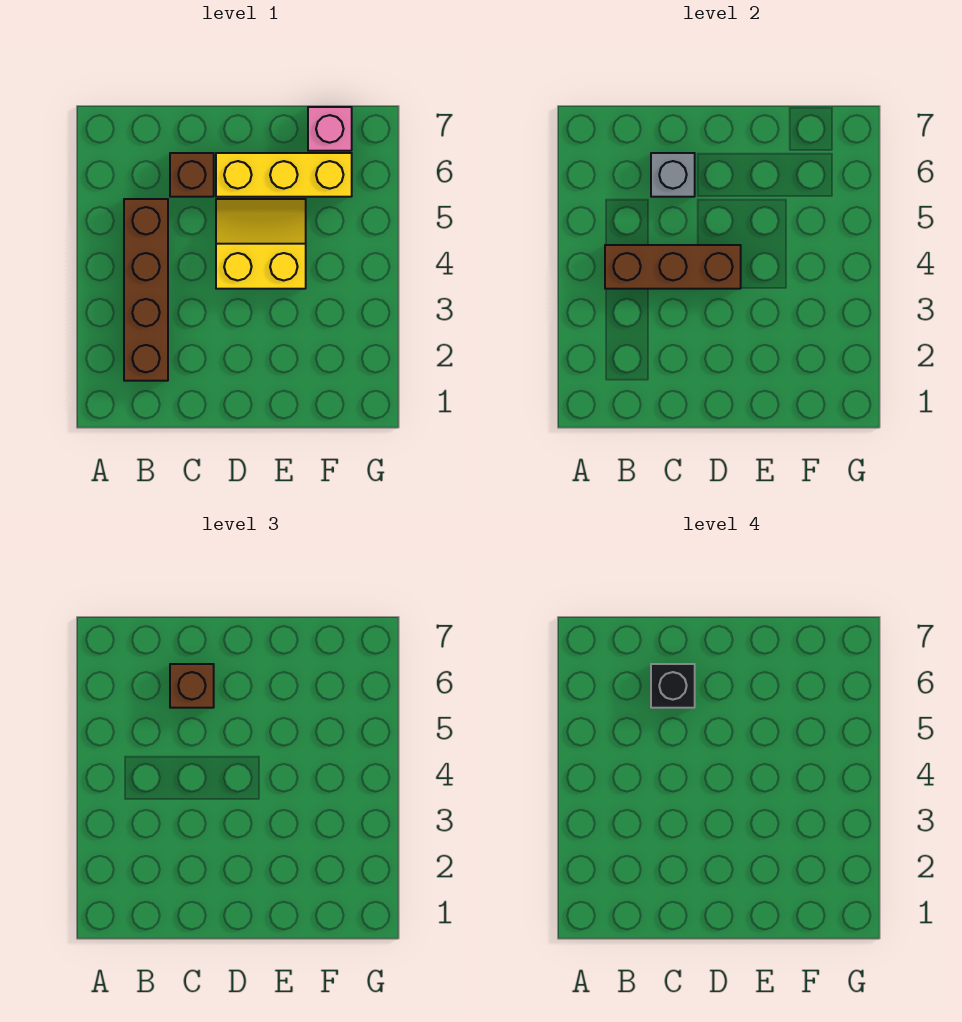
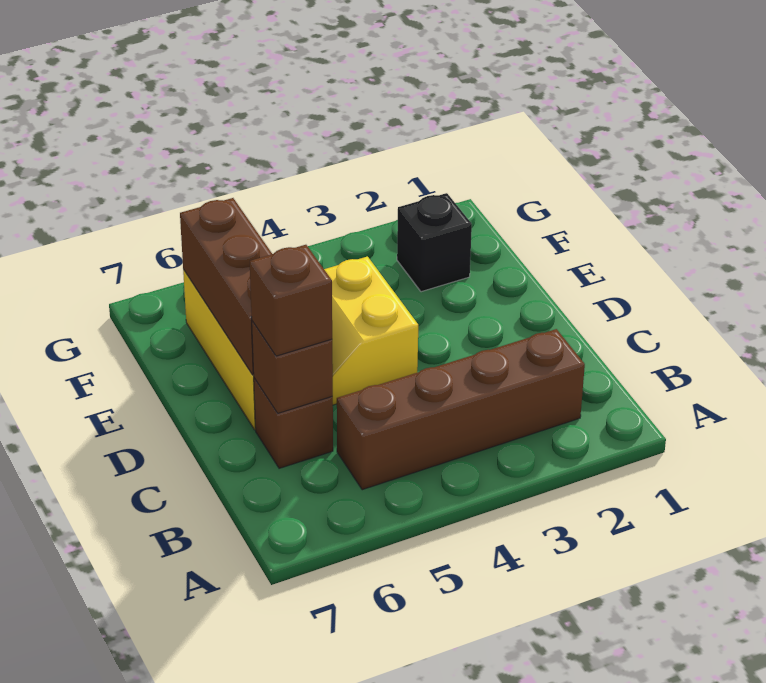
brown 1x3 brick [605,245,741,289] -> brown 1x3 brick moved to [180,198,272,375]
grey 1x1 brick [651,153,695,197] -> brown 1x1 brick [252,321,333,413]
black 1x1 brick [651,664,695,708] -> black 1x1 brick moved to [397,193,472,292]
pink 1x1 brick [308,107,352,151] -> none

